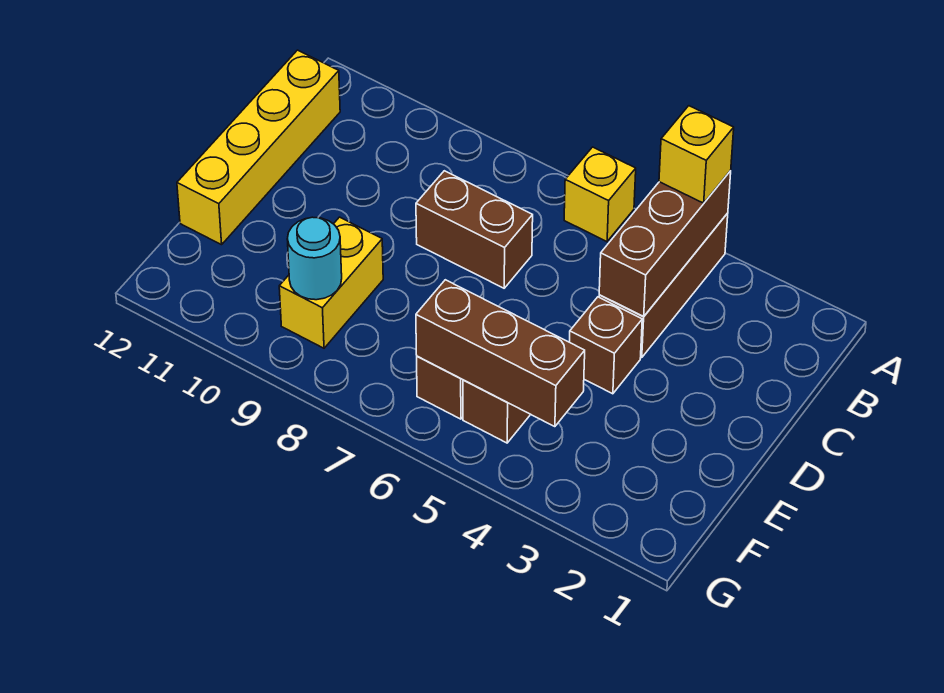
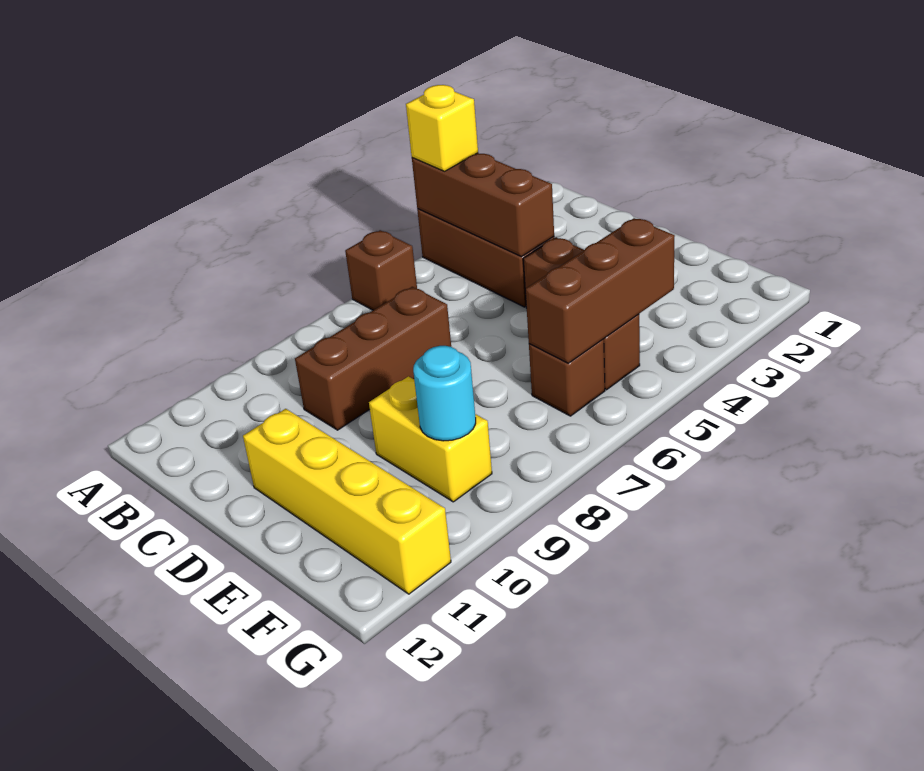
yellow 1x1 brick [564,147,636,242] -> brown 1x1 brick [345,230,417,310]
yellow 1x4 brick [177,50,340,245] -> yellow 1x4 brick moved to [243,409,451,594]
brown 1x2 brick [416,171,533,288] -> brown 1x3 brick [295,287,451,430]

